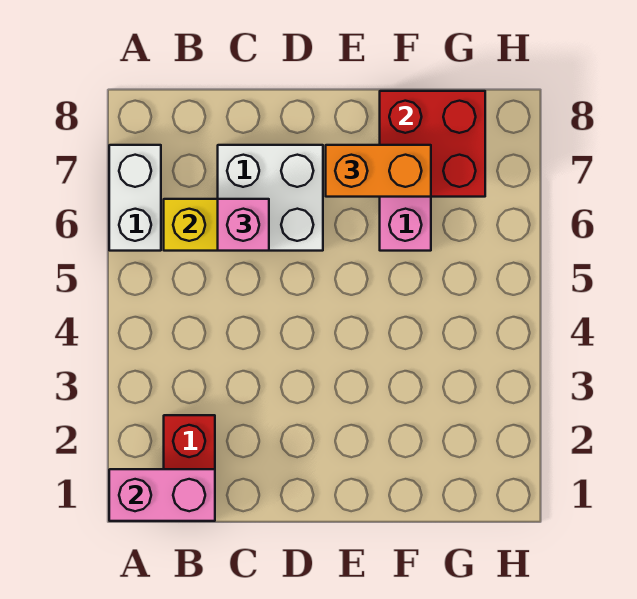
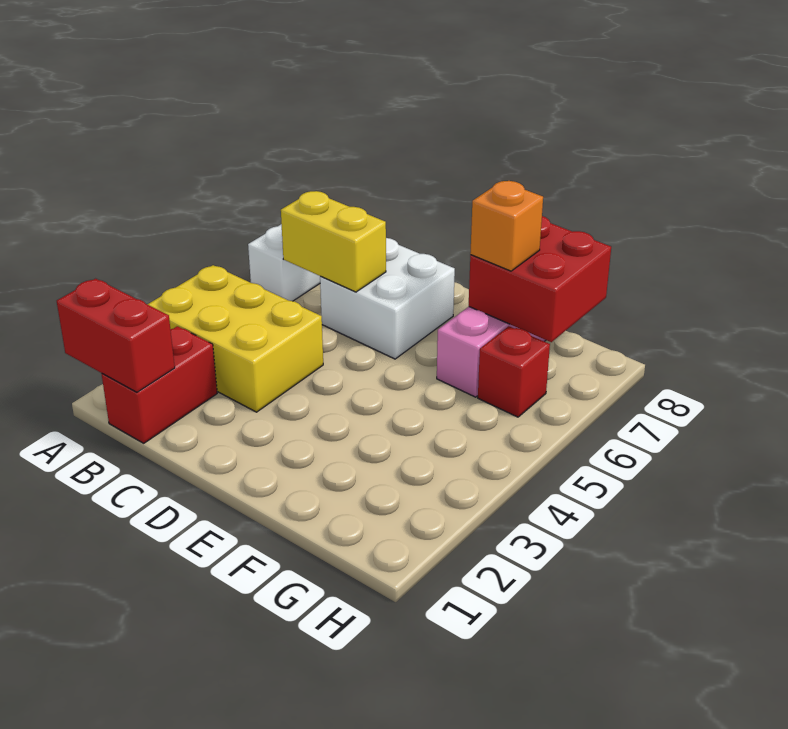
pink 1x2 brick [109,469,215,521] -> red 1x2 brick [57,279,175,392]
none -> yellow 2x3 brick [148,265,323,412]
pink 1x1 brick [218,199,269,251] -> none
orange 1x2 brick [326,145,431,197] -> orange 1x1 brick [470,181,543,271]
none -> red 1x1 brick [478,326,550,417]

